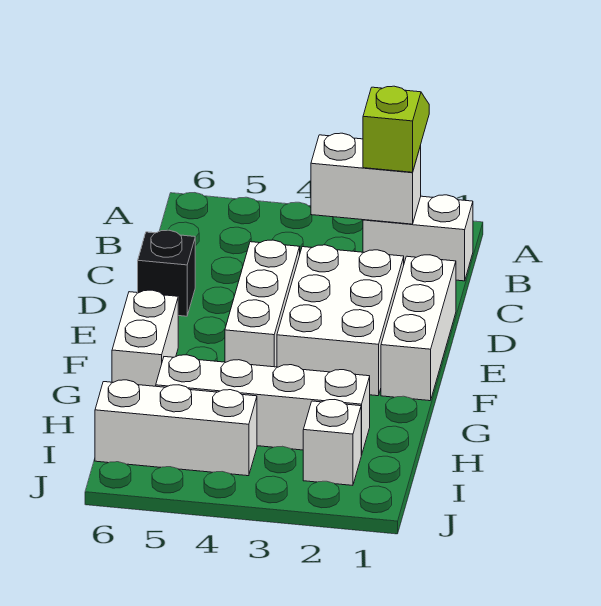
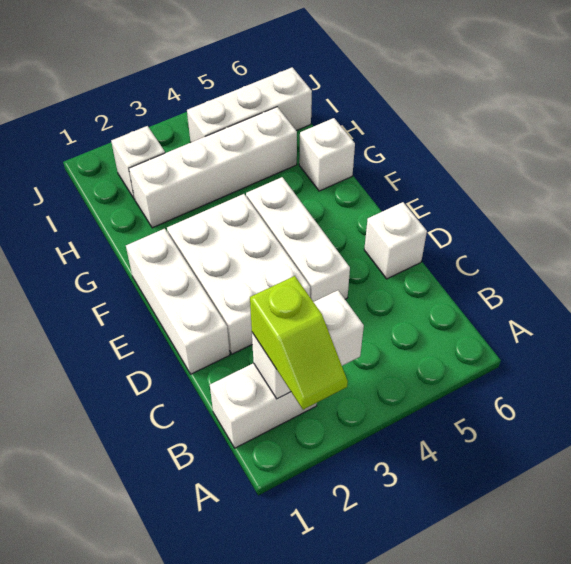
black 1x1 brick [138,230,195,316] -> white 1x1 brick [364,202,427,279]
white 1x2 brick [112,290,178,386] -> white 1x1 brick [299,118,355,191]

